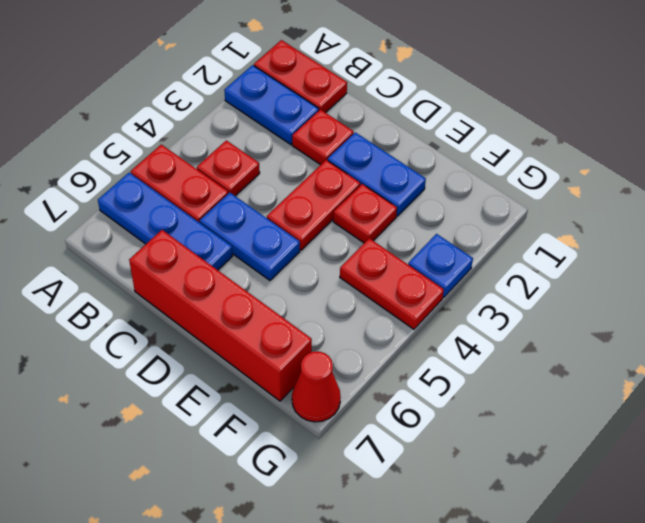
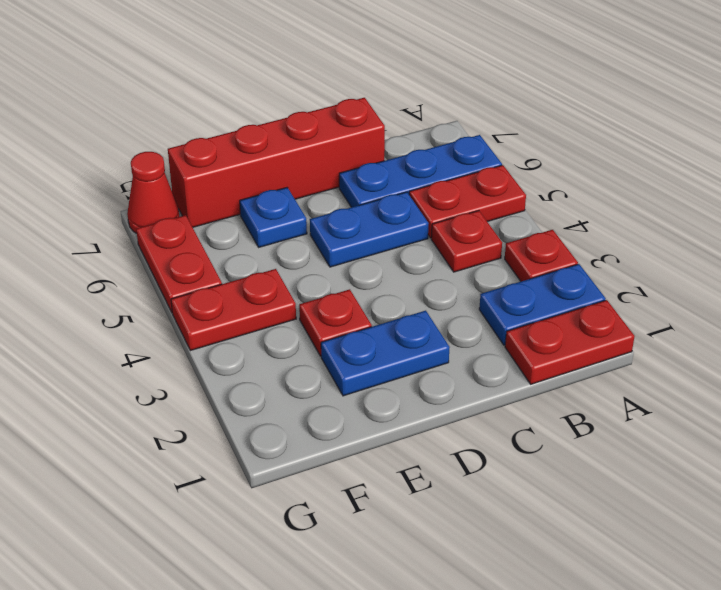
red 1x1 plate [292,109,354,165] -> red 1x1 plate moved to [505,230,578,281]
red 1x2 plate [267,160,360,250] -> red 1x2 plate moved to [136,215,222,312]
blue 1x1 plate [408,234,473,298] -> blue 1x1 plate moved to [240,188,307,247]

